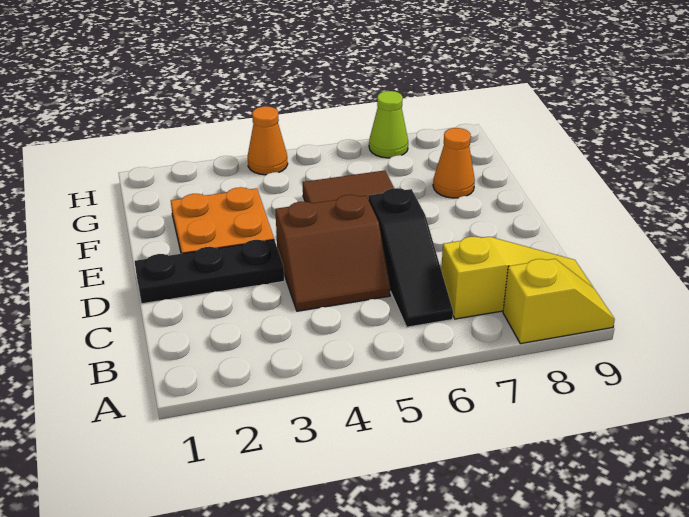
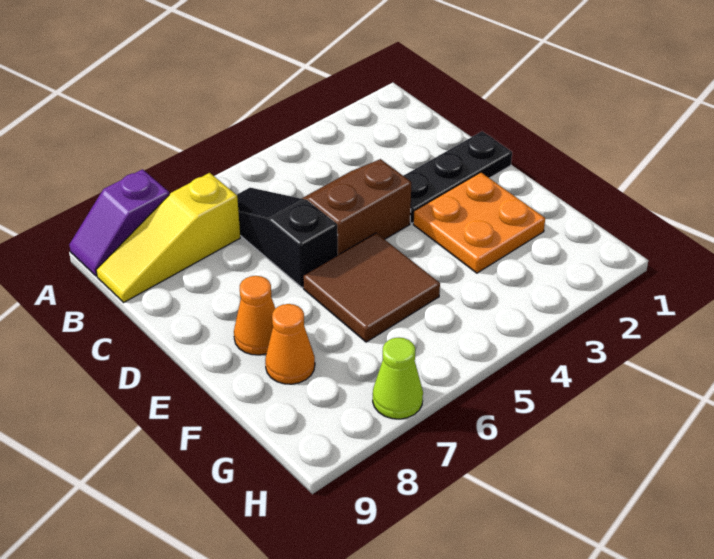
yellow 1x2 slope [503,259,615,344] -> purple 1x2 slope [69,169,169,276]
orange 1x1 cone [248,106,288,175] -> orange 1x1 cone moved to [234,276,275,355]

